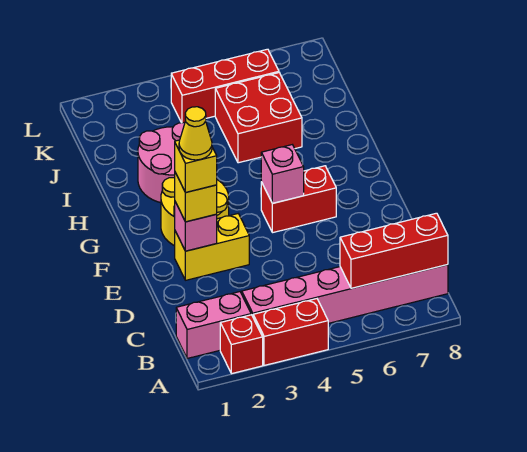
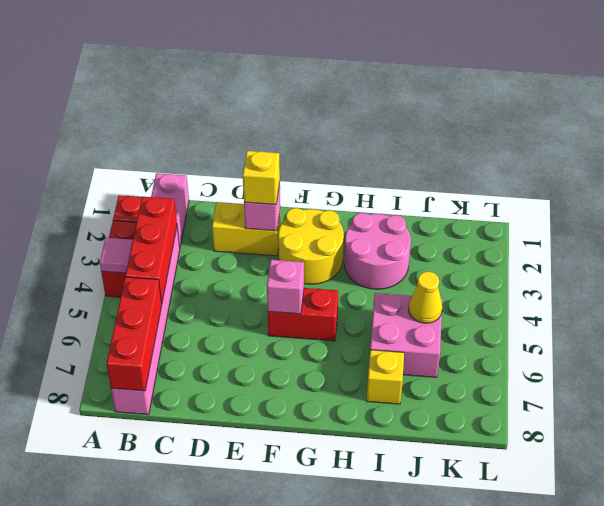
none -> pink 1x1 tile [100,238,133,273]
yellow 1x2 brick [175,214,249,280] -> yellow 1x2 brick turned to [212,202,281,256]
yellow 1x1 brick [175,140,217,193] -> yellow 1x1 brick moved to [367,350,404,404]
yellow 1x1 cone [179,107,212,160] -> yellow 1x1 cone moved to [409,272,442,323]
red 1x2 brick [261,166,336,233] -> red 1x2 brick turned to [268,288,338,341]
red 2x2 brick [215,73,302,163] -> pink 2x2 brick [370,293,442,377]
red 1x3 brick [171,49,279,123] -> red 1x3 brick moved to [125,197,177,303]

